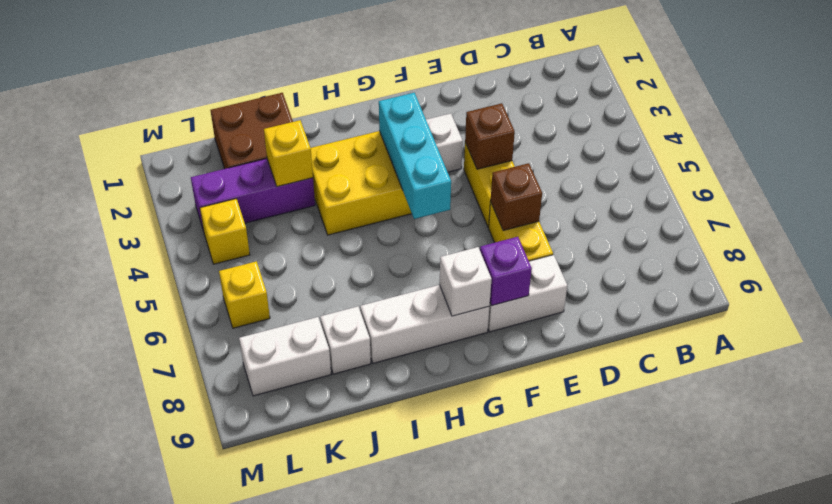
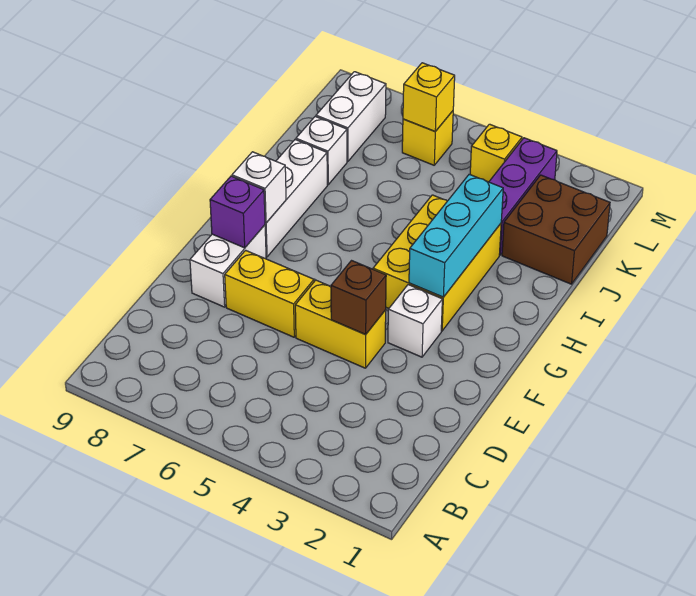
brown 1x1 brick [491,163,542,231] -> none
cyan 1x3 brick [379,93,451,219] -> cyan 1x3 brick turned to [409,174,503,297]
yellow 1x1 brick [264,120,313,187] -> yellow 1x1 brick moved to [403,63,455,131]

